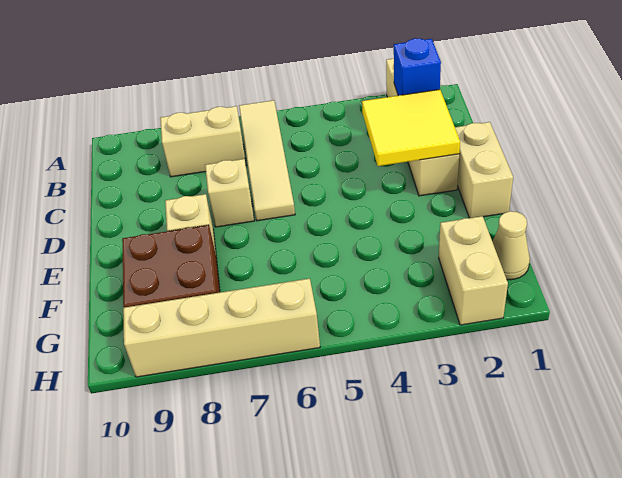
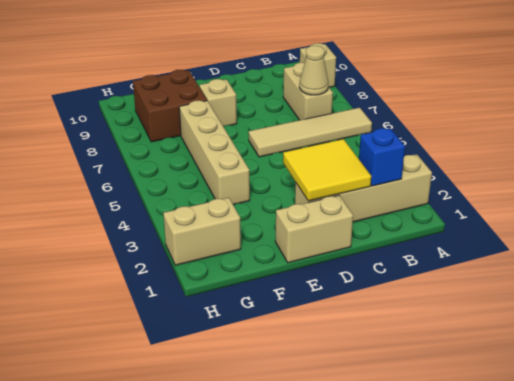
tan 1x1 brick [205,159,254,227] -> tan 1x1 brick moved to [300,43,336,87]
tan 1x1 cone [492,211,530,280] -> tan 1x1 cone moved to [299,46,328,95]
tan 1x4 brick [123,278,320,377] -> tan 1x4 brick moved to [179,100,250,205]

